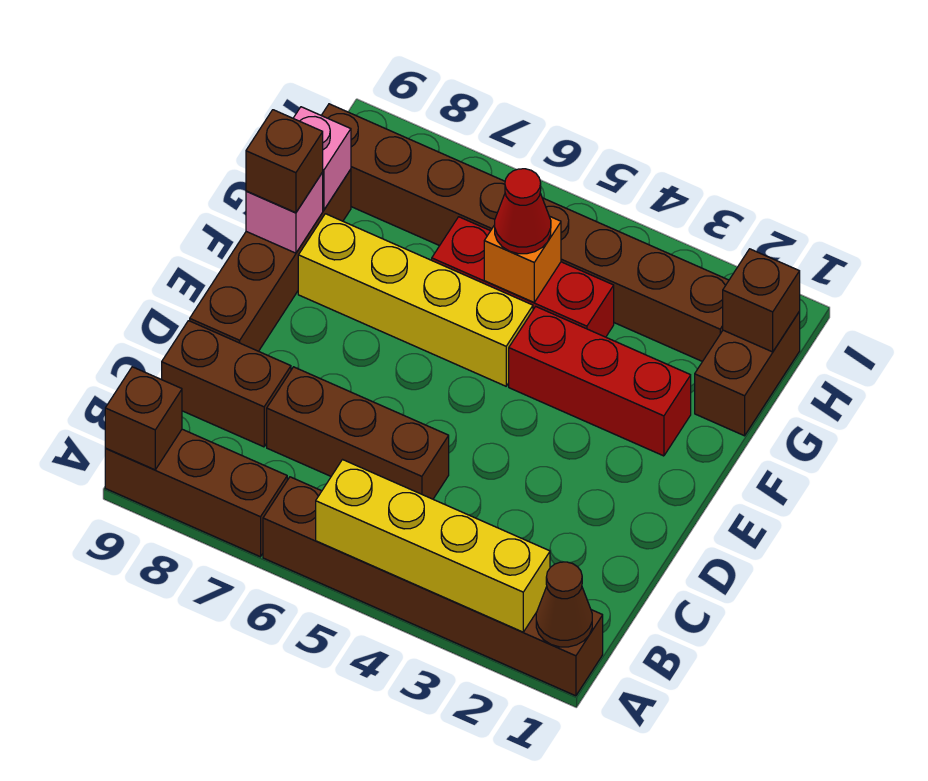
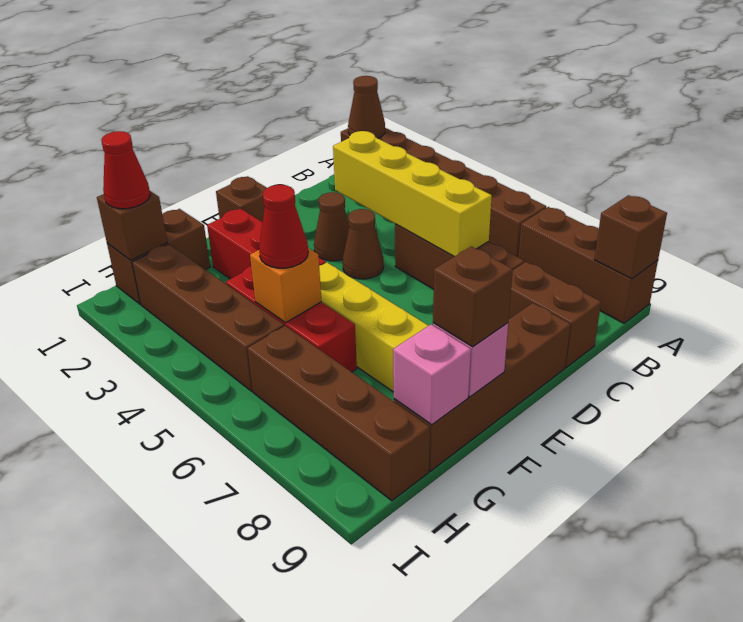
yellow 1x4 brick [316,460,550,632] -> yellow 1x4 brick moved to [333,131,492,257]
none -> brown 1x1 cone [314,192,349,261]
none -> brown 1x1 cone [343,209,384,279]
none -> brown 1x1 brick [216,176,267,222]
none -> red 1x1 cone [101,131,150,209]

